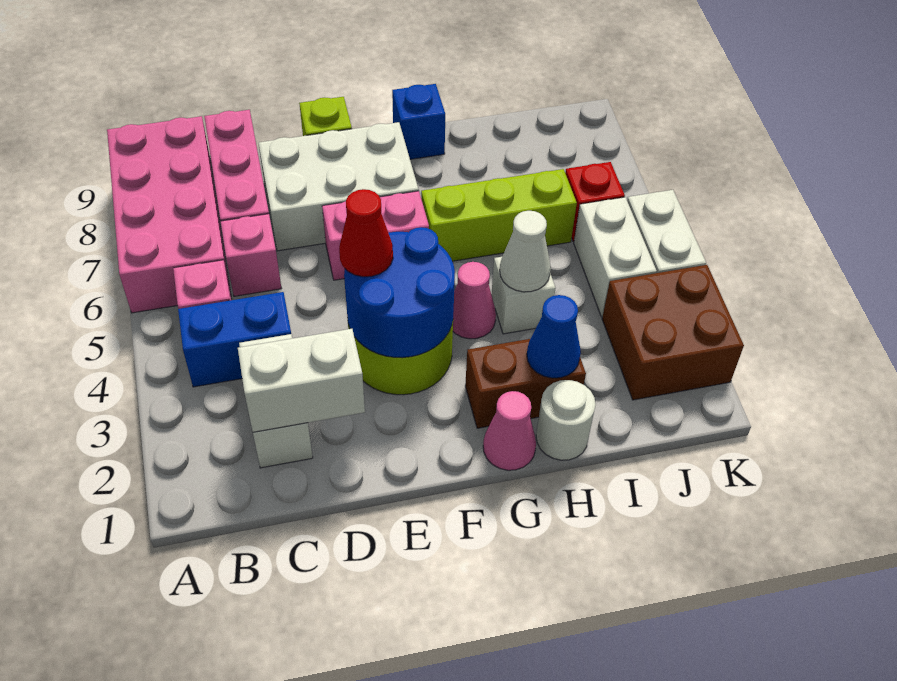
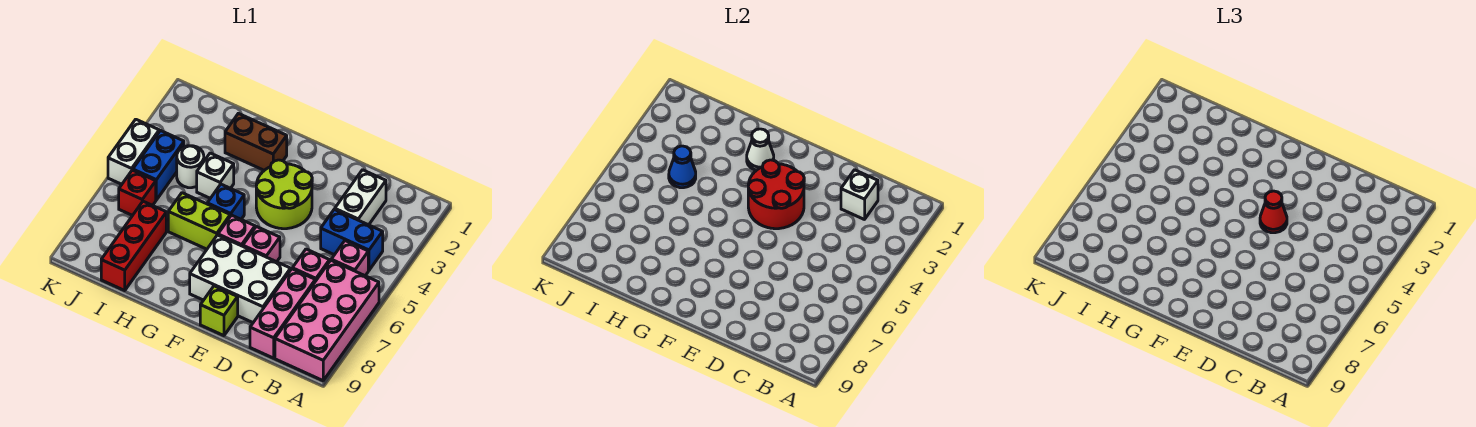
white 1x2 brick [238,329,365,432] -> white 1x1 brick [841,170,878,220]
blue 2x2 round brick [344,227,455,358] -> red 2x2 round brick [748,160,804,229]
pink 1x1 cone [483,391,536,470] -> none
pink 1x1 cone [453,262,496,339] -> none
lime 1x3 brick [421,169,577,261] -> lime 1x2 brick [168,193,230,249]
blue 1x1 brick [392,84,445,159] -> blue 1x1 brick moved to [207,184,244,219]
white 1x1 round brick [536,380,596,460] -> white 1x1 round brick moved to [177,146,204,188]
blue 1x1 cone [527,295,581,378] -> blue 1x1 cone moved to [669,146,696,188]
white 1x1 cone [500,211,551,292] -> white 1x1 cone moved to [747,129,774,170]
none -> red 1x3 brick [101,201,166,290]
brown 2x2 brick [602,265,744,400] -> none
white 1x2 brick [574,197,657,317] -> blue 1x2 brick [133,131,184,200]

